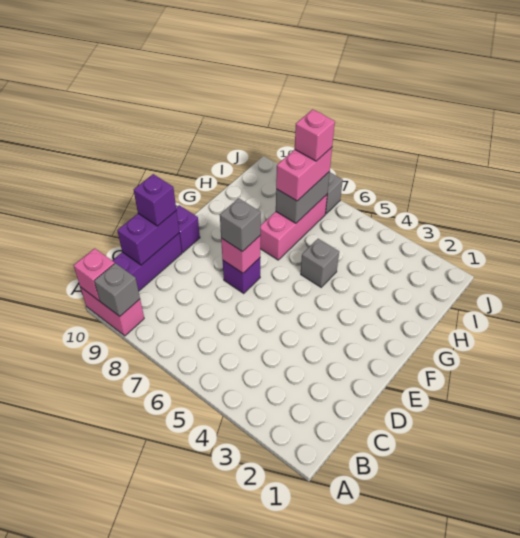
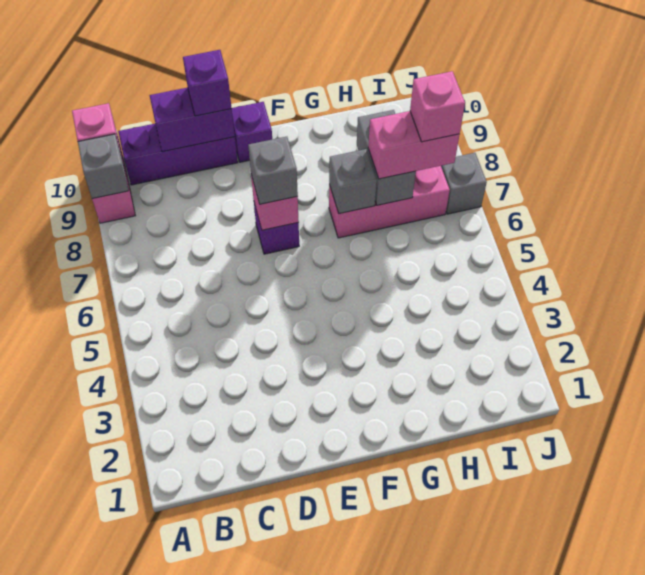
grey 1x1 brick [301,239,339,287] -> grey 1x1 brick moved to [329,149,377,214]
grey 1x2 brick [276,172,330,223] -> grey 1x2 brick turned to [357,110,416,205]

